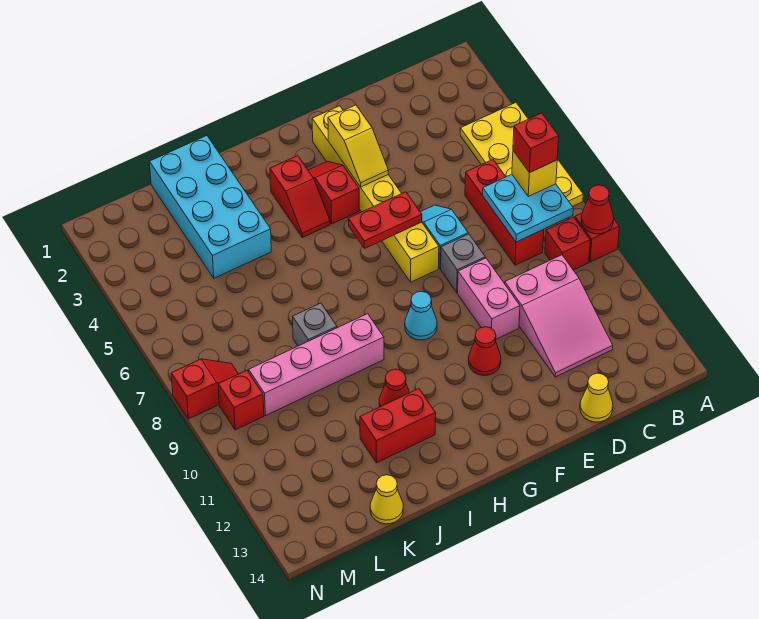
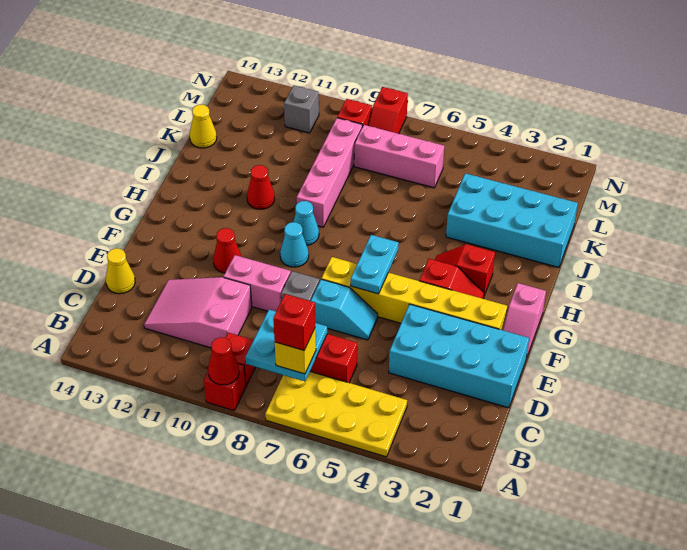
none -> cyan 2x4 brick [389,304,529,408]
none -> pink 1x2 slope [503,283,546,358]
yellow 1x2 slope [328,105,388,187] -> none
red 1x2 plate [348,192,422,249] -> cyan 1x2 plate [351,235,398,294]
none -> cyan 1x1 cone [293,201,319,245]
red 1x2 brick [360,389,436,463] -> none
grey 1x1 brick [293,303,337,346] -> grey 1x1 brick moved to [284,85,319,133]
none -> pink 1x3 brick [354,125,444,188]

